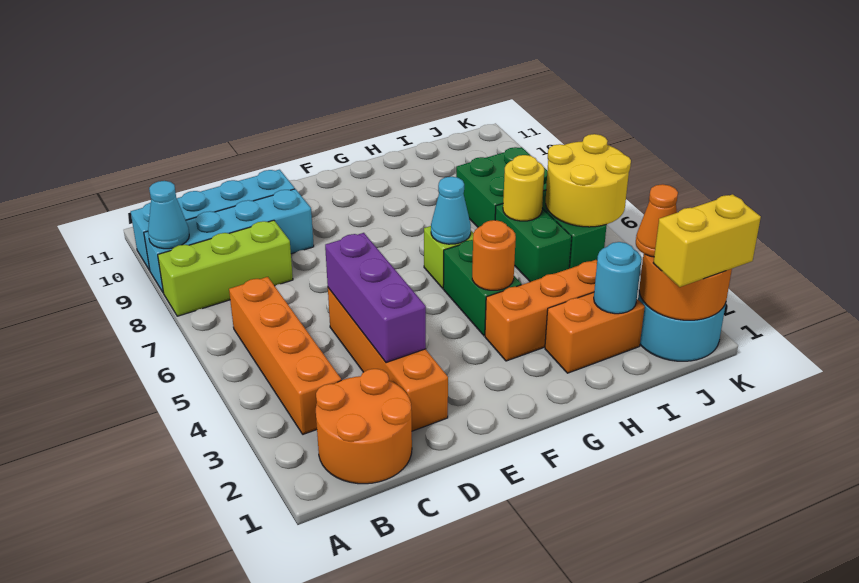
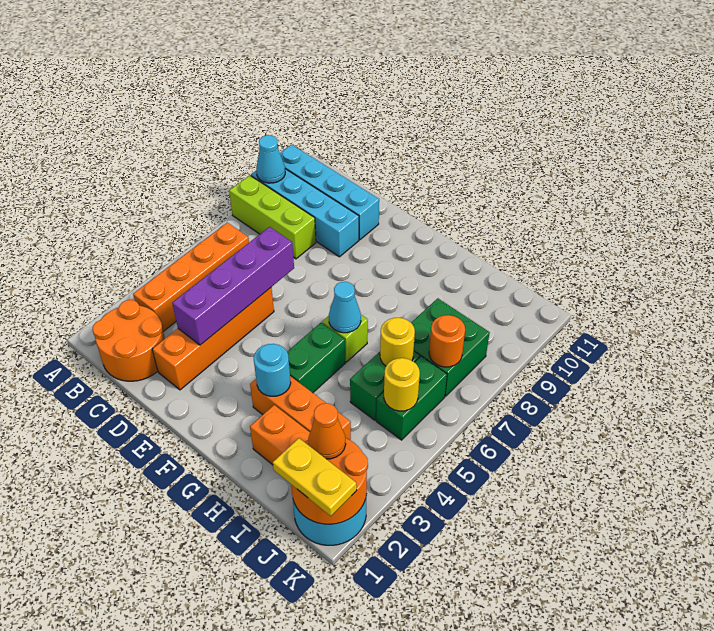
purple 1x3 brick [325,233,426,363] -> purple 1x4 brick [172,227,294,345]
orange 1x1 round brick [472,220,516,290] -> orange 1x1 round brick moved to [429,315,465,367]
cyan 1x1 round brick [594,242,642,314] -> cyan 1x1 round brick moved to [254,344,291,396]
yellow 1x2 brick [653,194,761,287] -> yellow 1x2 plate [273,438,357,516]
yellow 2x2 round brick [546,134,631,227] -> yellow 1x1 round brick [384,358,420,411]

